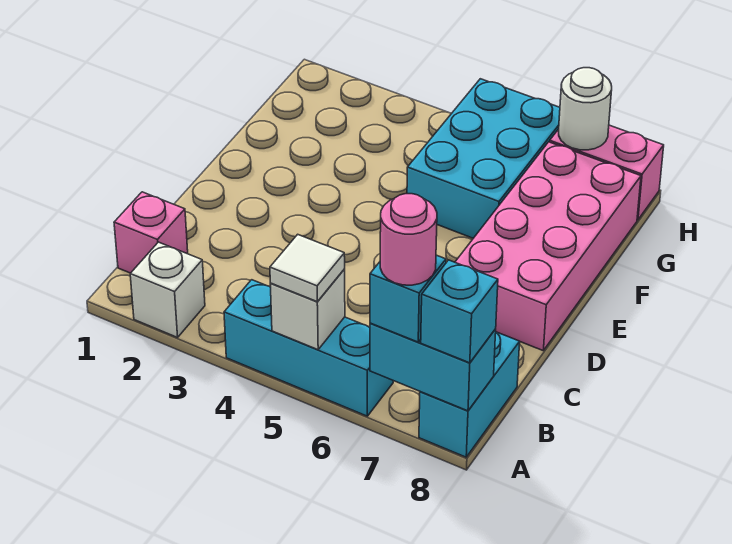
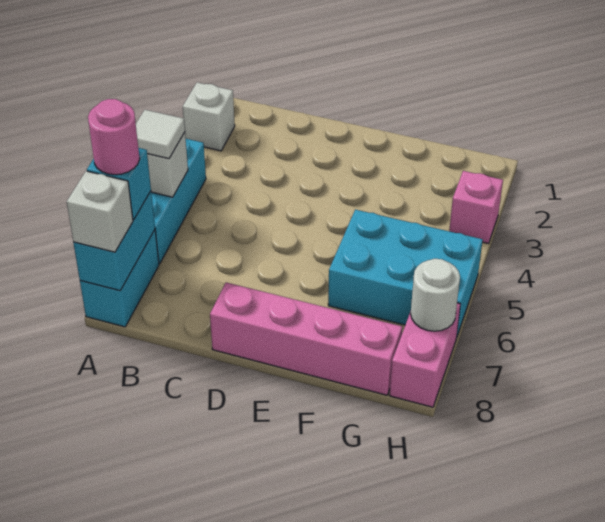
cyan 1x2 brick [419,332,520,457] -> cyan 1x2 brick turned to [80,230,159,327]
cyan 1x1 brick [421,260,498,363] -> white 1x1 brick [67,171,133,252]
pink 1x1 brick [114,192,188,273] -> pink 1x1 brick moved to [449,171,503,244]
pink 2x4 brick [455,142,641,350] -> pink 1x4 brick [210,282,402,395]

